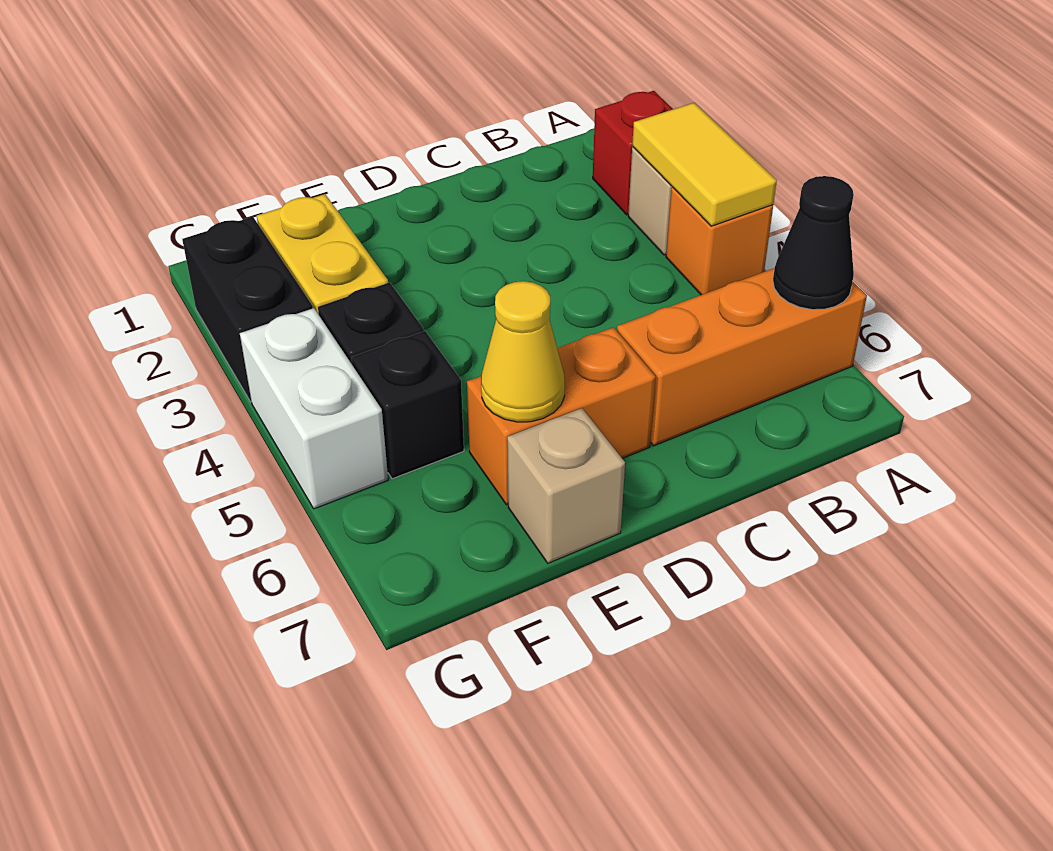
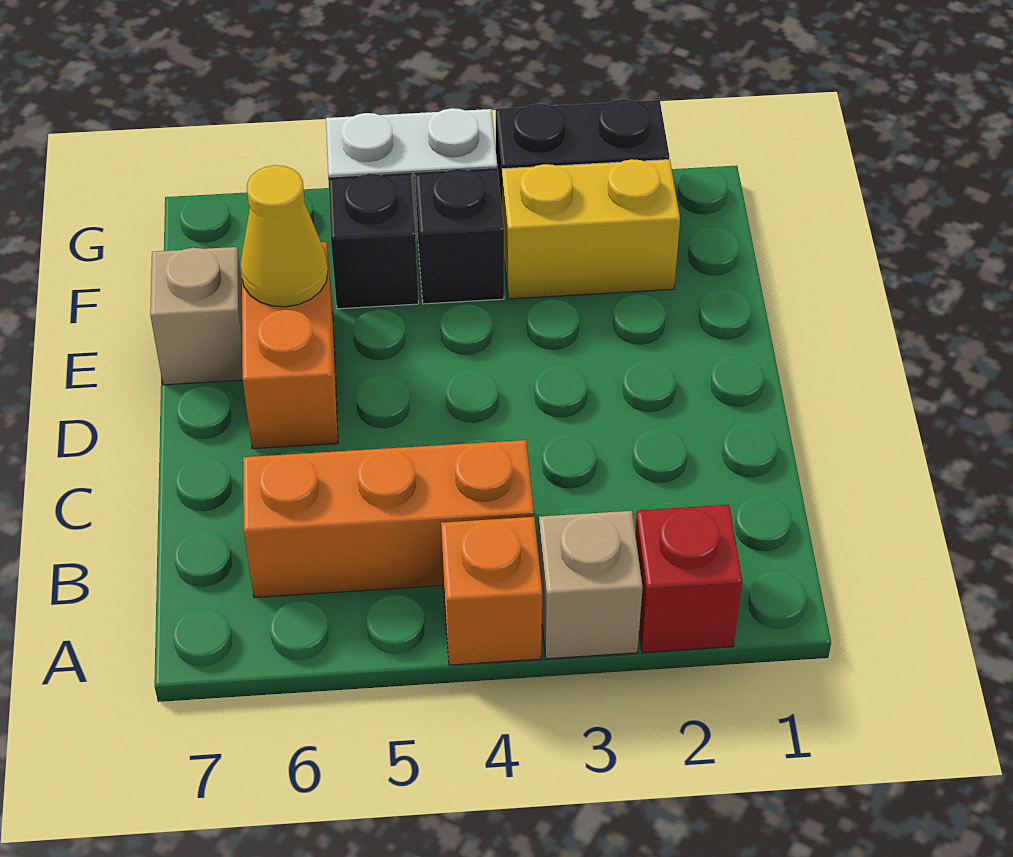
yellow 1x2 tile [632,103,777,226] -> none
orange 1x3 brick [617,268,867,446] -> orange 1x3 brick turned to [243,440,534,597]
black 1x1 cone [773,176,854,310] -> none

